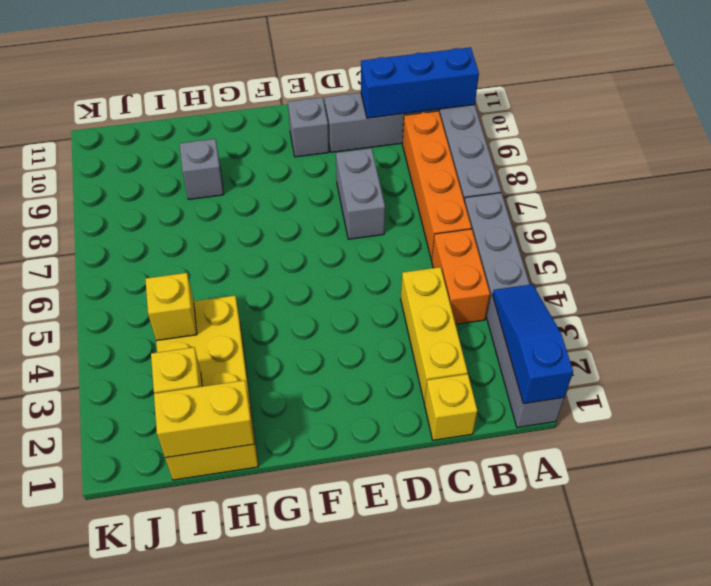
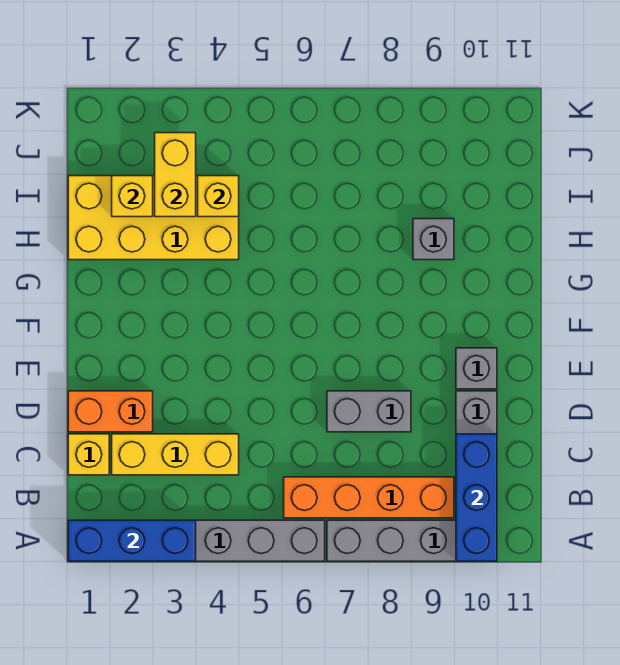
blue 1x3 slope [493,284,573,404] -> blue 1x3 brick [68,520,196,561]
orange 1x2 brick [432,229,490,324] -> orange 1x2 brick moved to [68,391,153,432]
yellow 1x2 brick [154,380,254,458] -> yellow 1x2 brick moved to [155,133,196,217]

